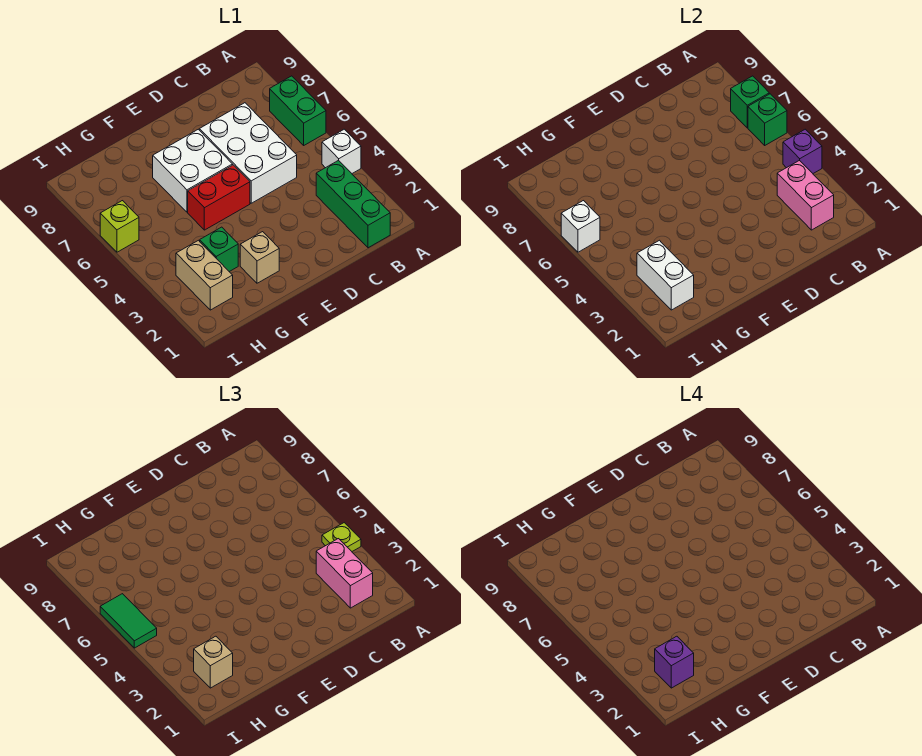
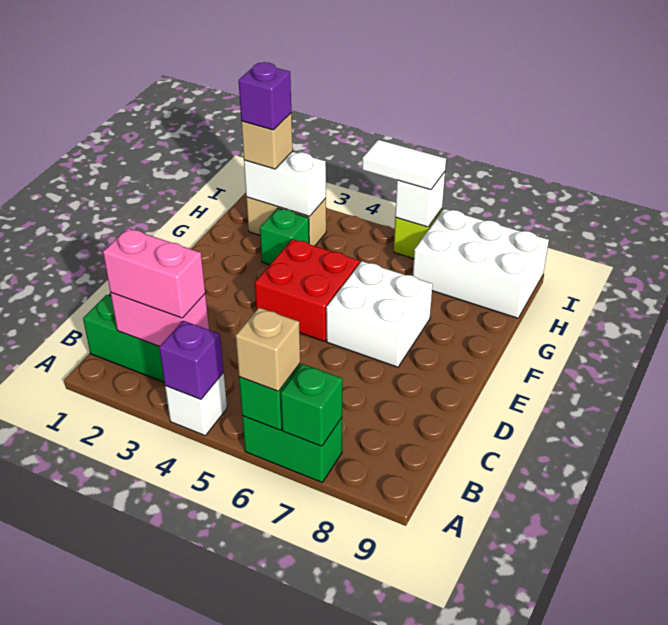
lime 1x1 plate [322,523,361,551] -> none
white 2x3 brick [199,103,297,203] -> white 2x3 brick moved to [413,209,549,318]
red 1x2 brick [188,165,250,230] -> red 2x2 brick [255,239,360,342]
tan 1x1 brick [240,232,279,283] -> tan 1x1 brick moved to [236,308,300,391]
green 1x2 tile [100,594,157,648] -> white 1x2 tile [362,140,446,190]

